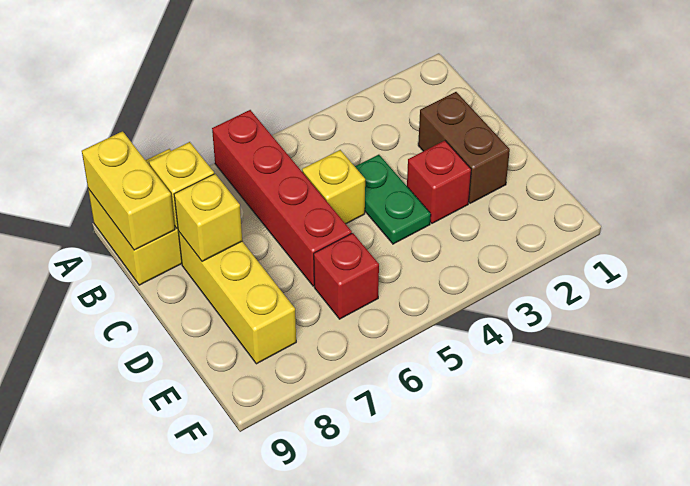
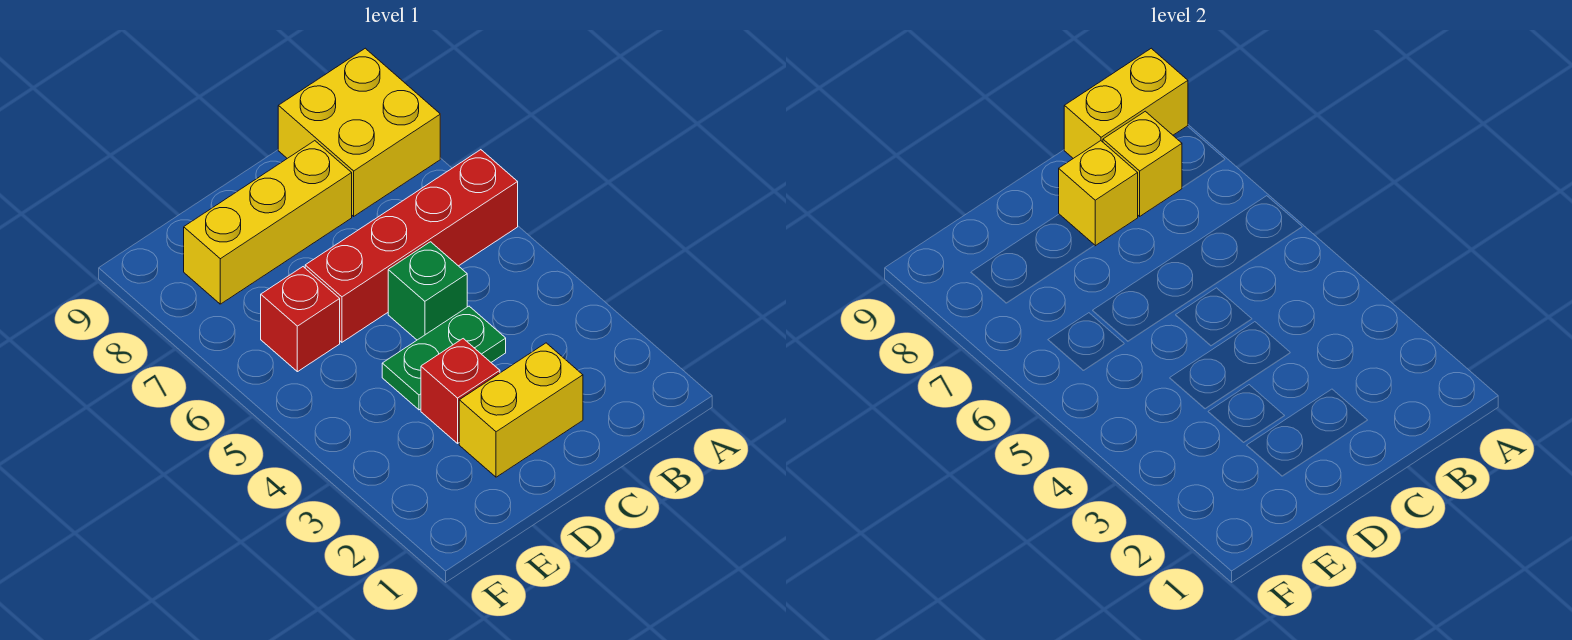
brown 1x2 brick [418,92,510,203] -> yellow 1x2 brick [459,343,583,477]
yellow 1x1 brick [302,150,365,224] -> green 1x1 brick [388,242,467,340]

